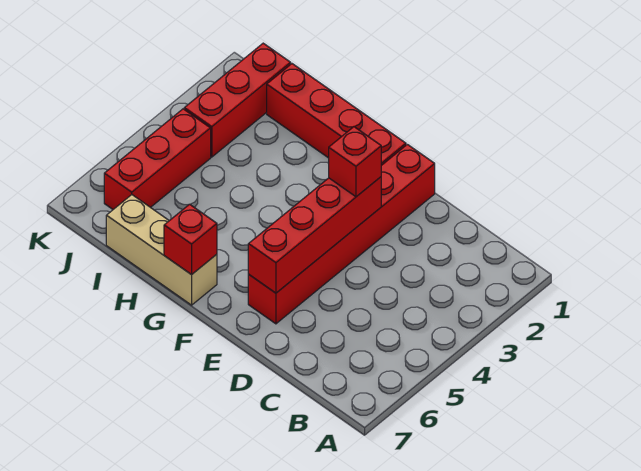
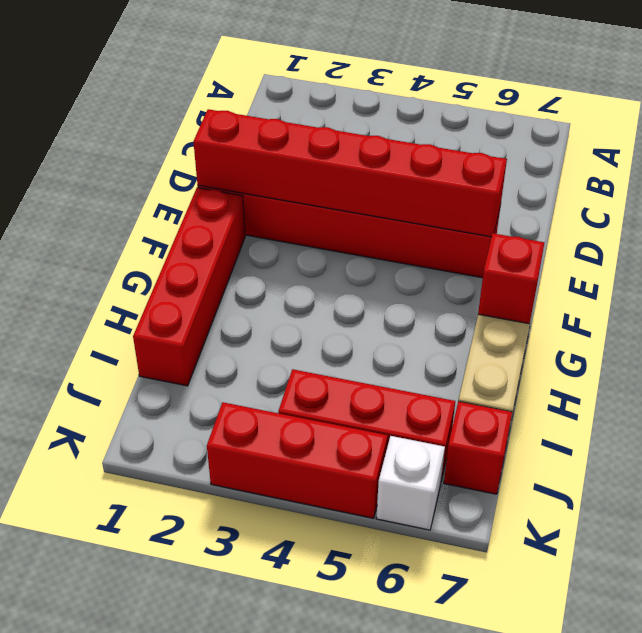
red 1x4 brick [248,177,381,293] -> red 1x6 brick [193,109,507,237]
red 1x1 brick [329,127,381,197] -> red 1x1 brick moved to [444,401,512,494]
red 1x3 brick [184,43,291,157] -> red 1x3 brick moved to [207,402,388,518]
none -> white 1x1 brick [376,436,445,530]

